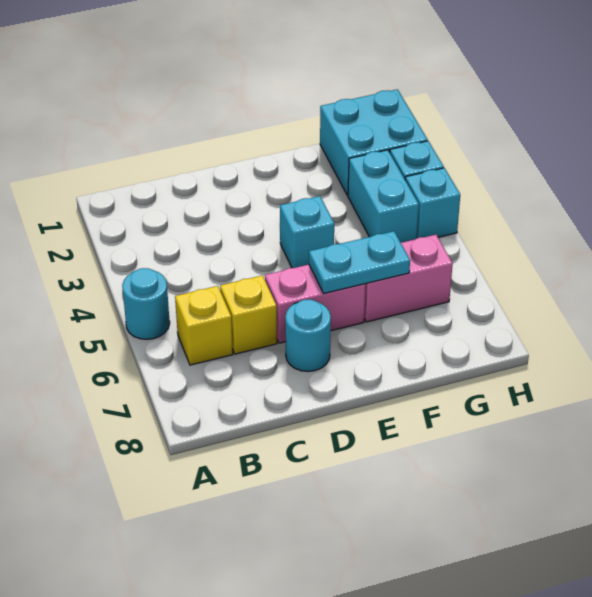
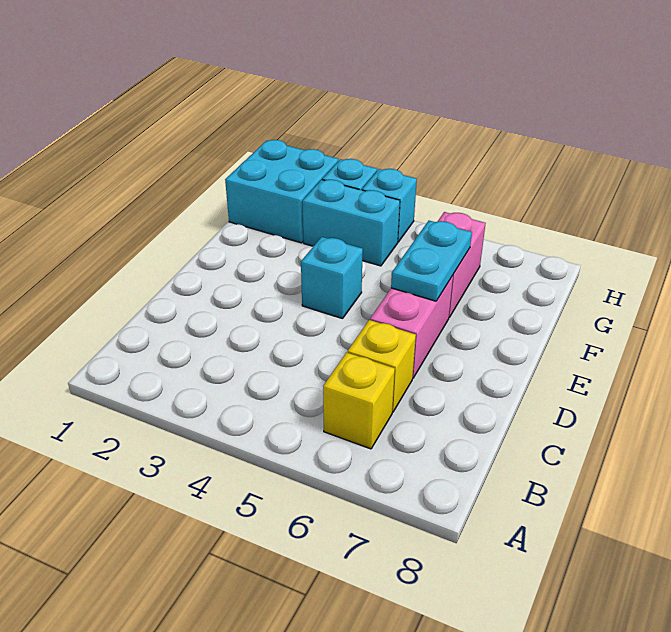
cyan 1x1 round brick [122,268,170,339] -> none
cyan 1x1 round brick [285,299,331,372] -> none

